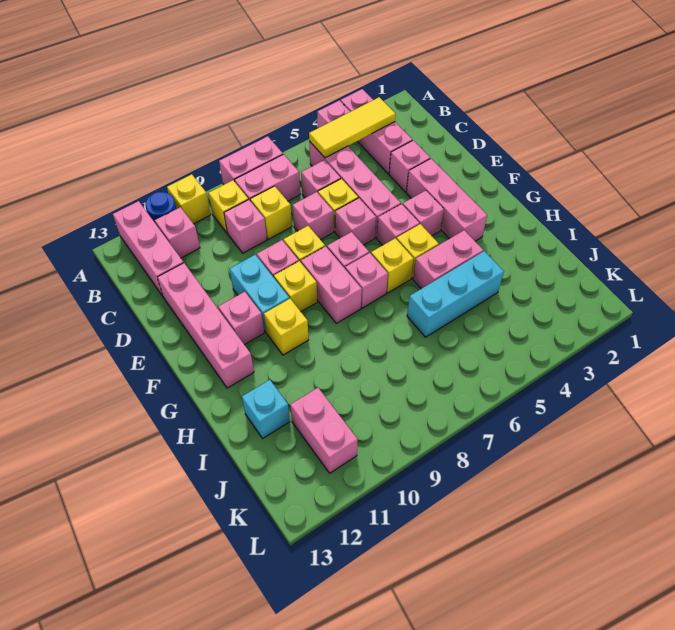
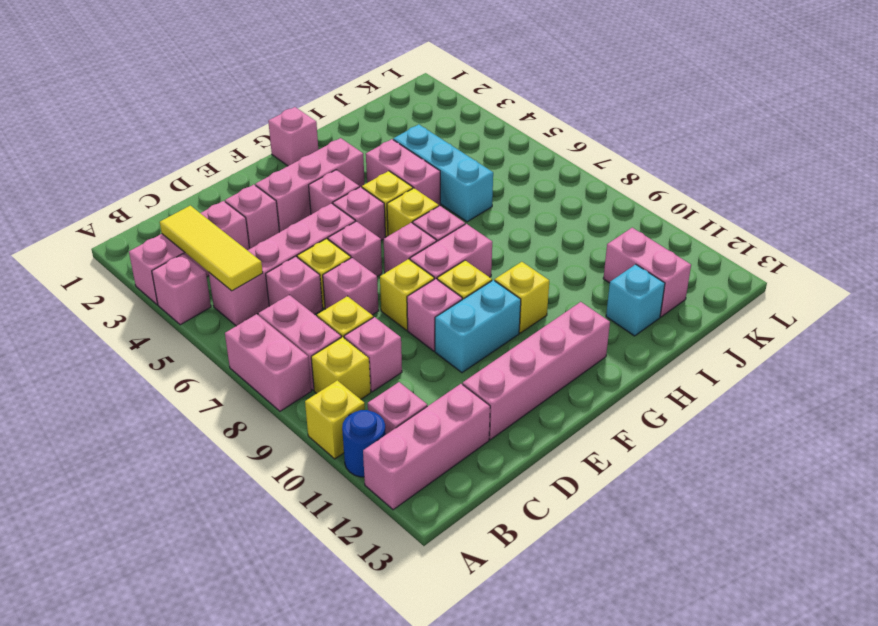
pink 1x1 brick [218,292,264,345] -> pink 1x1 brick moved to [268,107,318,166]
pink 1x2 brick [290,388,358,473] -> pink 1x2 brick turned to [603,228,691,317]

